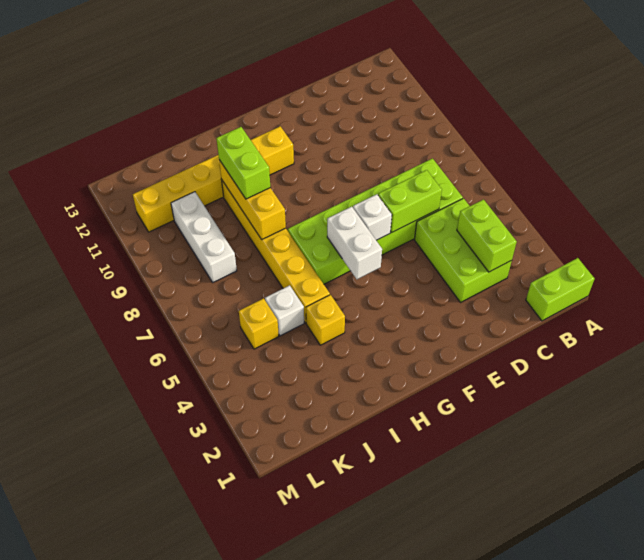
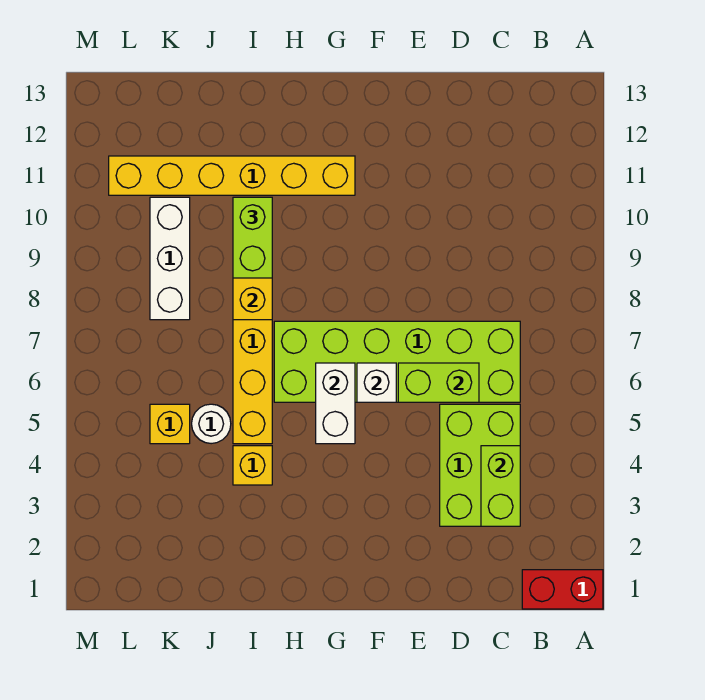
lime 1x2 brick [526,258,595,321] -> red 1x2 brick [522,570,603,609]
white 1x1 brick [265,285,304,336] -> white 1x1 round brick [192,404,231,444]

